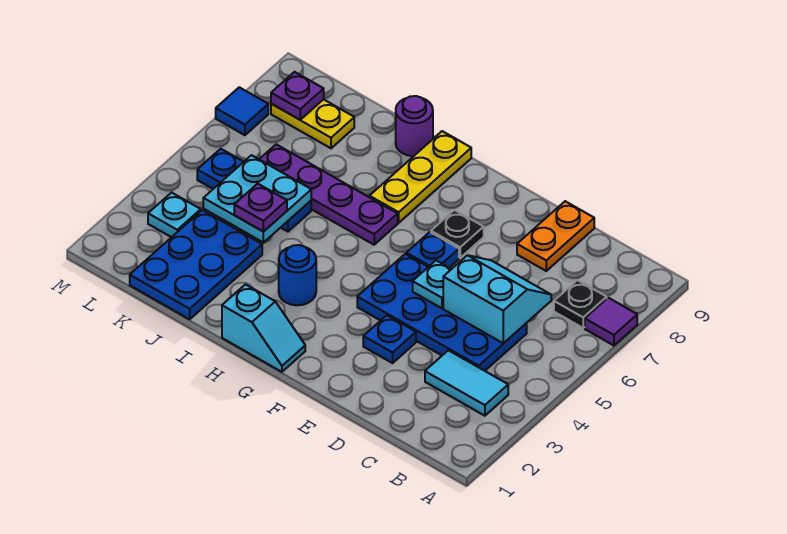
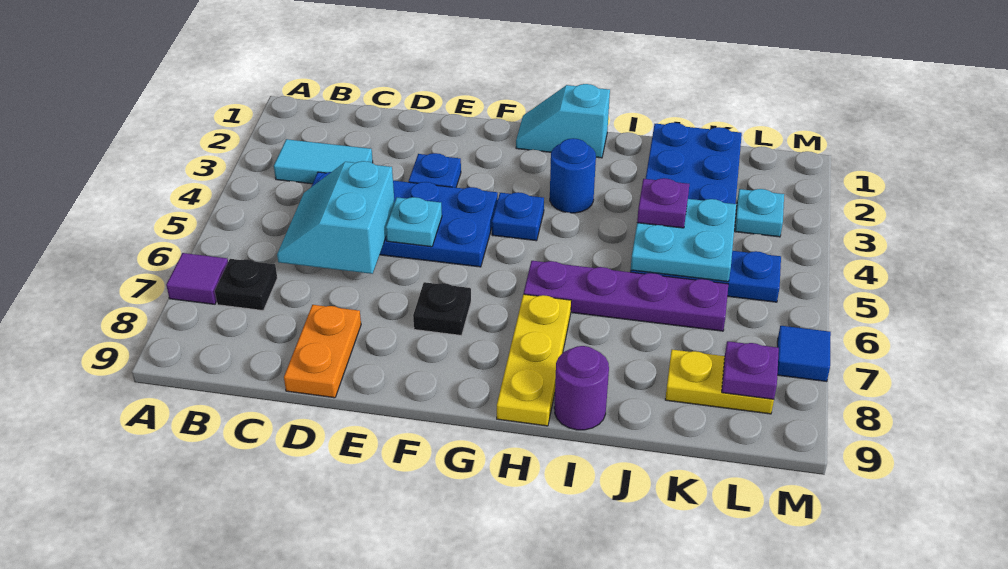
cyan 2x2 slope [443,255,551,343] -> cyan 2x2 slope turned to [277,161,395,274]
blue 1x1 plate [406,232,459,268] -> blue 1x1 plate moved to [492,192,544,241]

